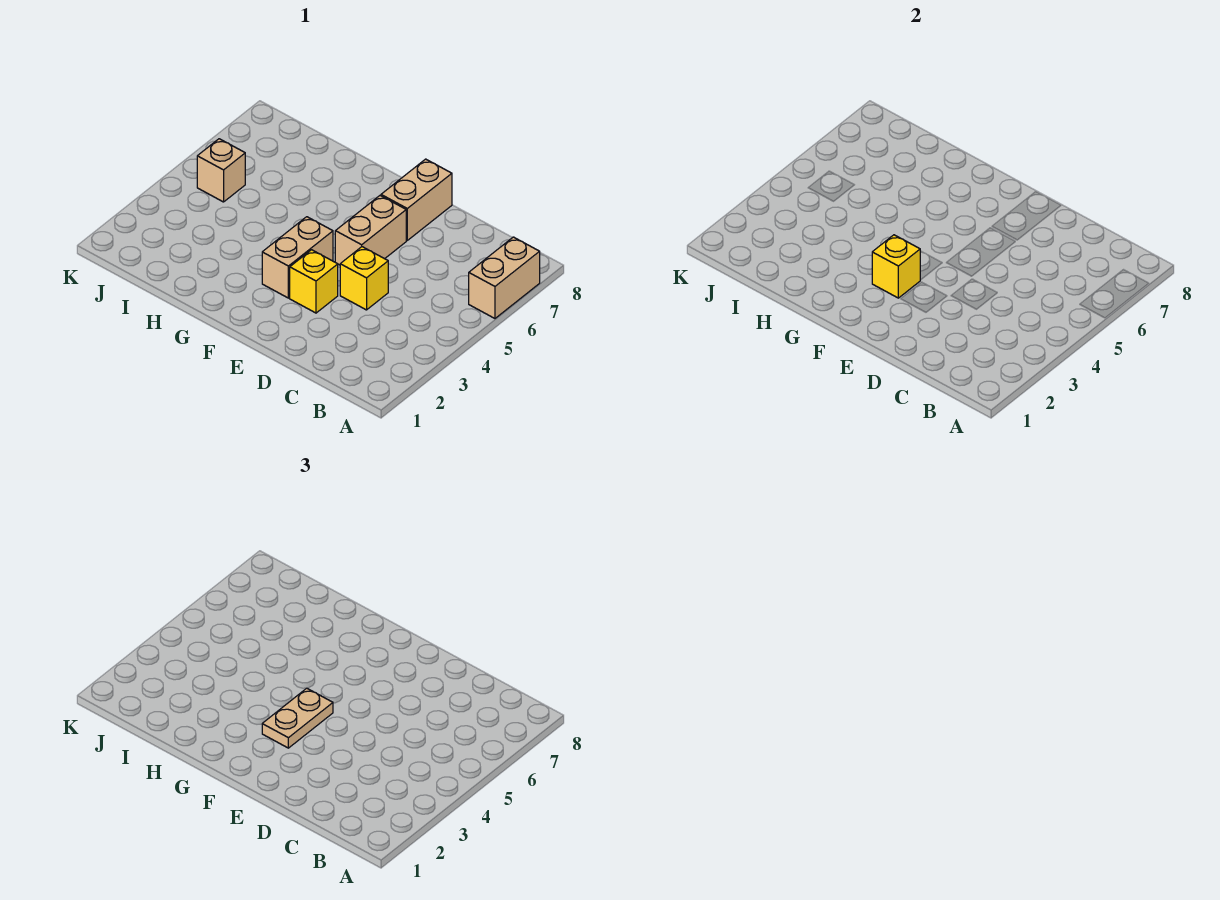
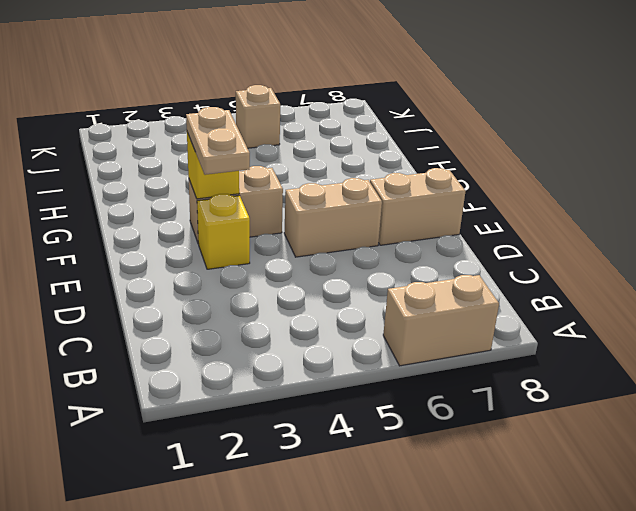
yellow 1x1 brick [340,247,388,310] -> none
tan 1x2 plate [262,688,333,748] -> tan 1x2 plate turned to [186,107,250,175]

